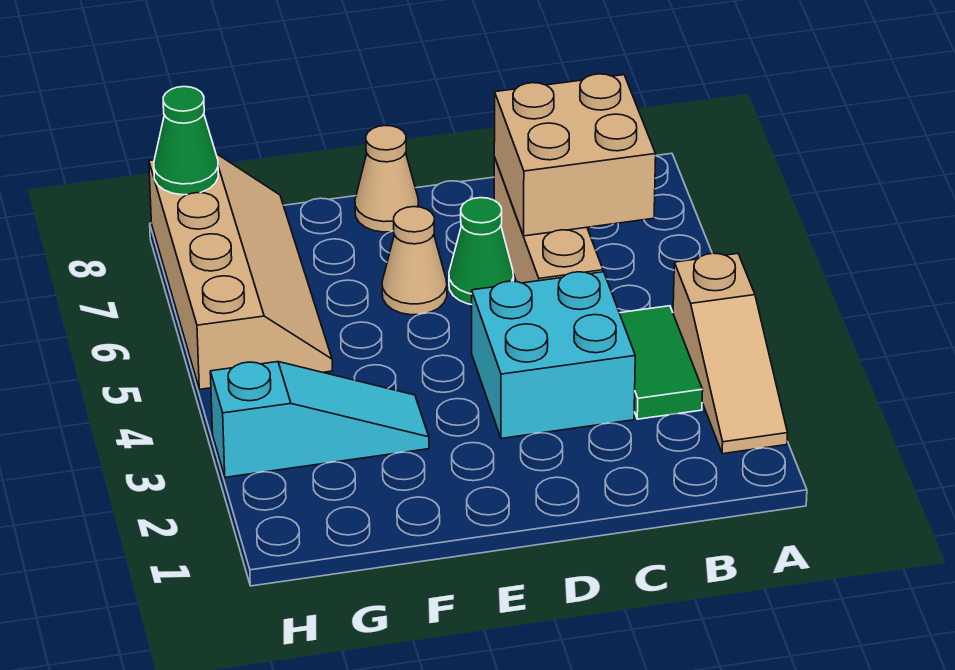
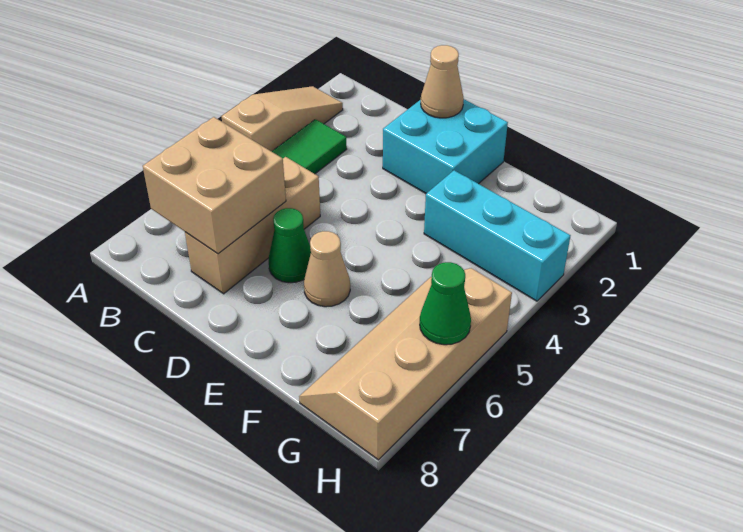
cyan 2x2 brick [472,272,635,438] -> cyan 2x2 brick moved to [383,99,508,193]
tan 1x1 cone [355,126,419,232] -> tan 1x1 cone moved to [421,45,464,118]
cyan 1x3 slope [210,362,429,477] -> cyan 1x3 brick [424,170,570,301]
green 1x1 cone [154,87,218,195] -> green 1x1 cone moved to [420,262,471,345]

